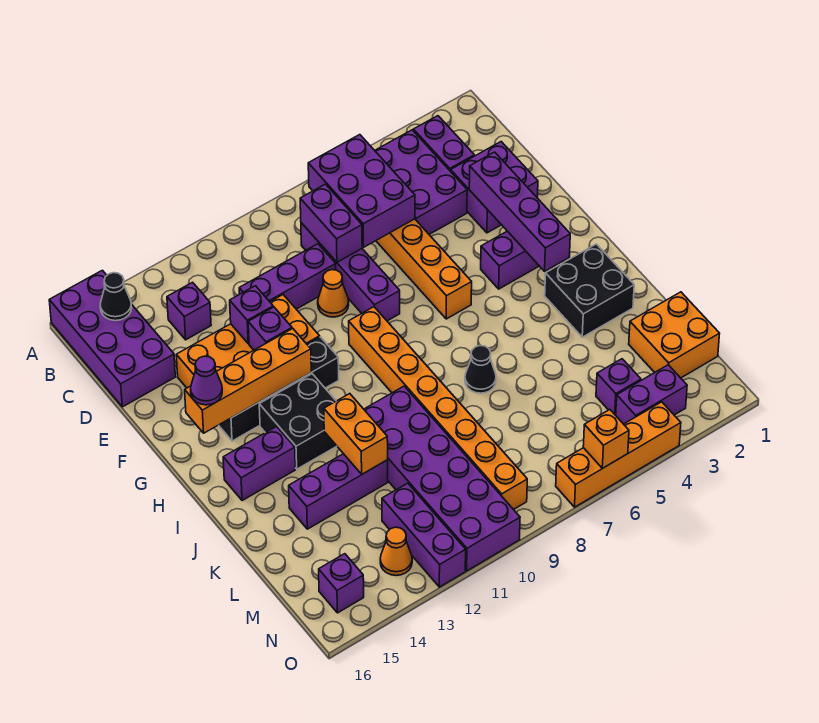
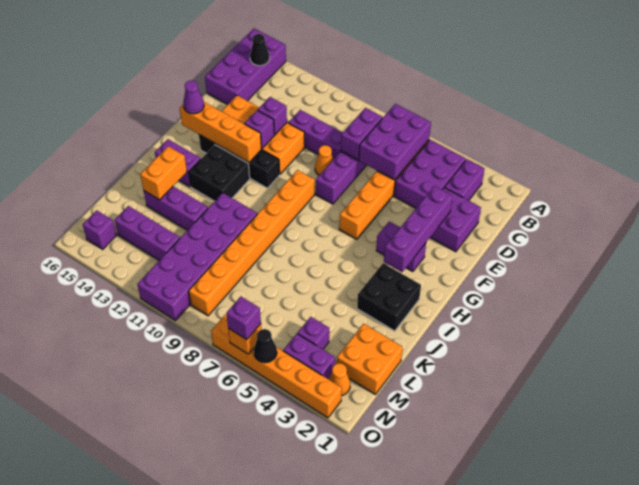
purple 1x1 brick [167,282,211,340] -> purple 1x1 brick moved to [226,297,261,340]
black 1x1 cone [465,345,496,393] -> black 1x1 cone moved to [254,329,277,363]
orange 1x2 brick [324,394,388,474] -> orange 1x2 brick moved to [140,146,187,200]
purple 1x3 brick [382,483,466,587] -> purple 1x3 brick turned to [115,206,180,260]
orange 1x1 cone [380,527,412,575] -> orange 1x1 cone moved to [329,363,350,396]
orange 1x4 brick [556,402,681,507] -> orange 1x6 brick [211,315,342,418]

